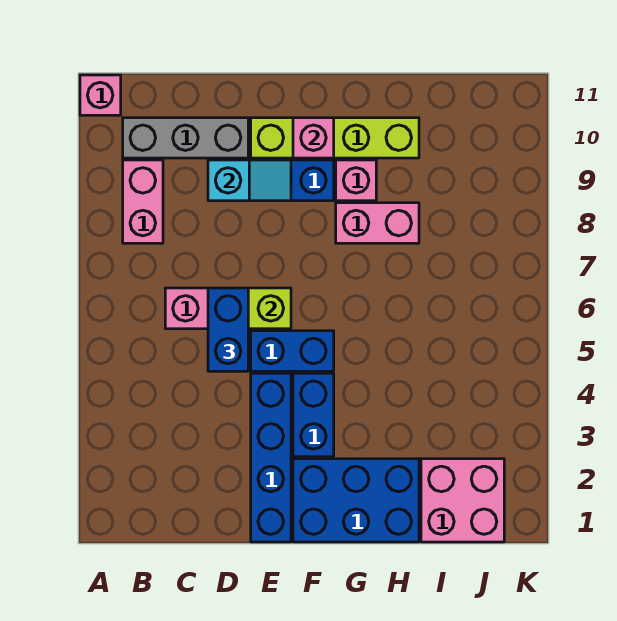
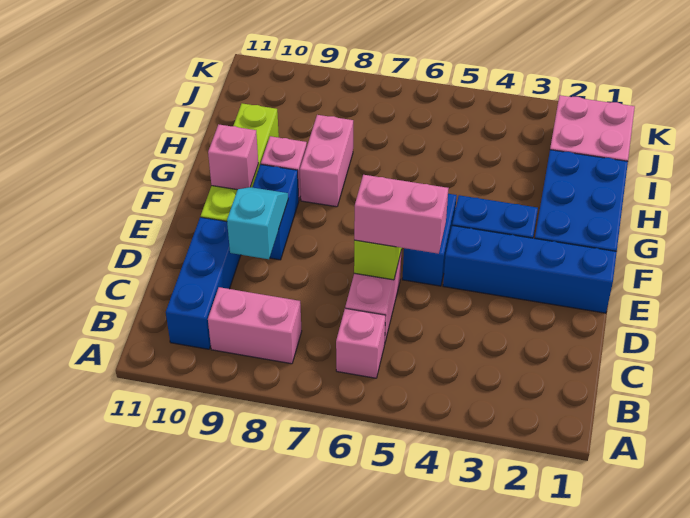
pink 1x1 brick [80,75,121,115] -> pink 1x1 brick moved to [336,308,386,378]
grey 1x3 brick [123,118,248,158] -> blue 1x3 brick [166,217,241,349]
blue 1x2 brick [208,288,248,371] -> pink 1x2 brick [354,175,448,254]

